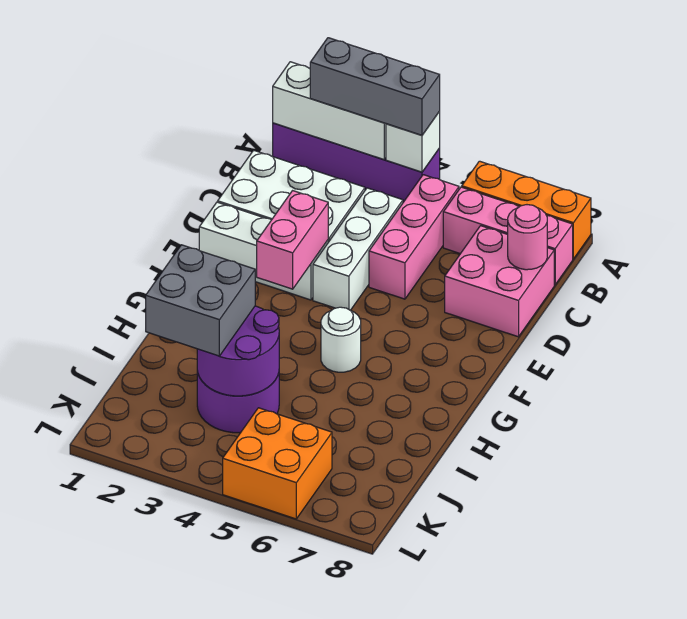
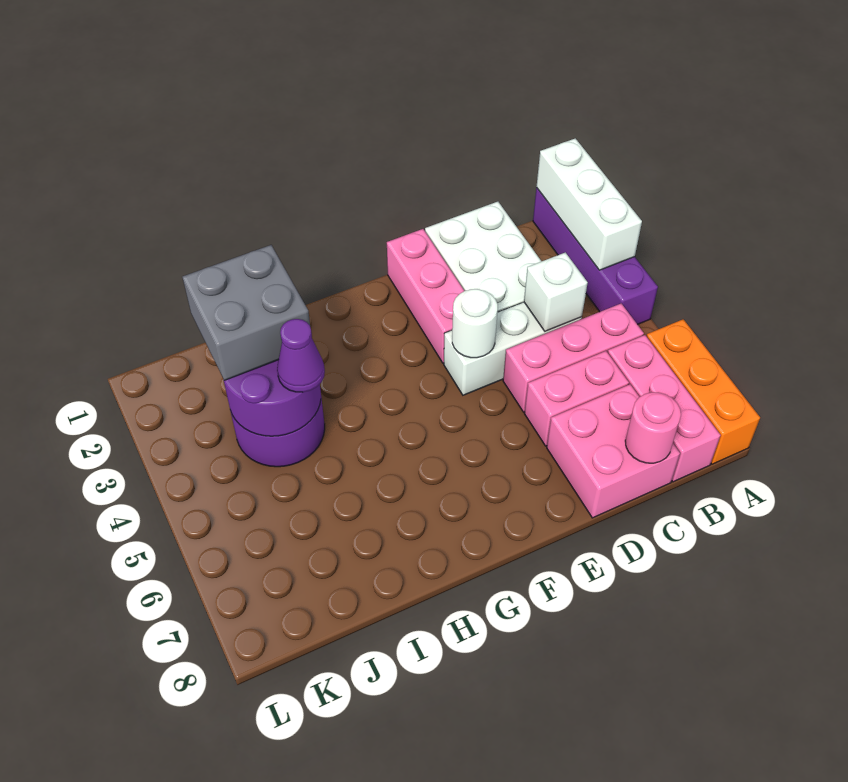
grey 1x3 brick [310,38,440,135] -> none
white 1x1 brick [386,112,440,172] -> white 1x1 brick moved to [524,252,588,331]
white 1x3 brick [199,202,328,300] -> pink 1x3 brick [387,229,464,363]
pink 1x2 brick [257,191,328,289] -> pink 1x2 brick moved to [524,351,629,446]
white 1x1 round brick [321,307,361,372] -> white 1x1 round brick moved to [452,289,498,358]
none -> purple 1x1 cone [277,319,325,392]
orange 2x2 brick [223,408,332,519] -> none

